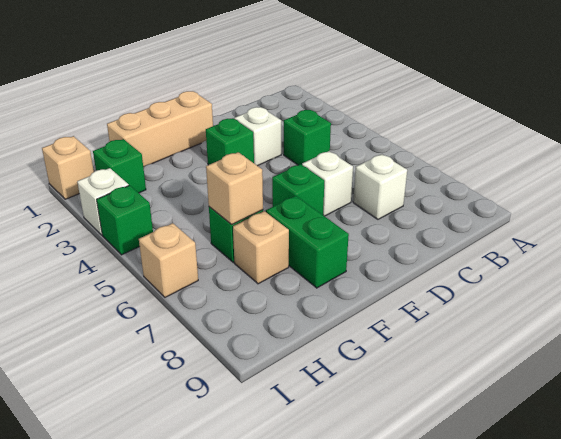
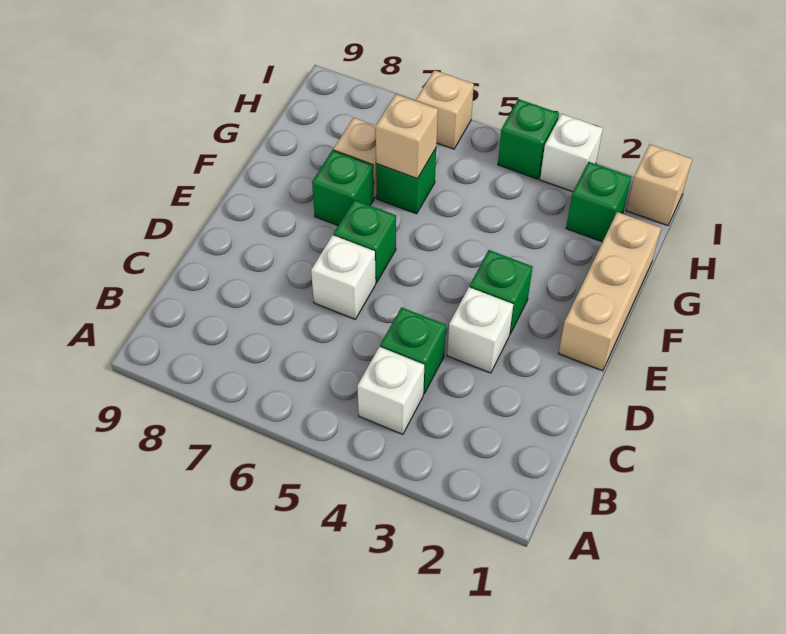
white 1x1 brick [353,154,407,219] -> white 1x1 brick moved to [357,347,424,434]
green 1x2 brick [266,196,349,288] -> green 1x1 brick [312,150,374,225]

